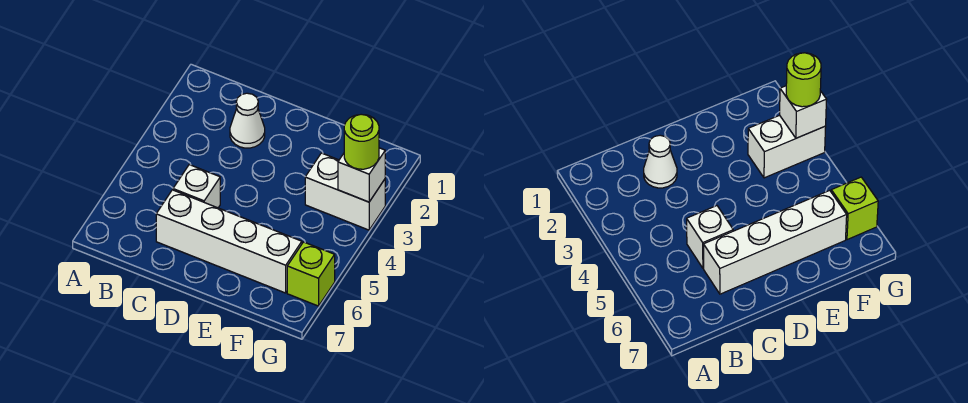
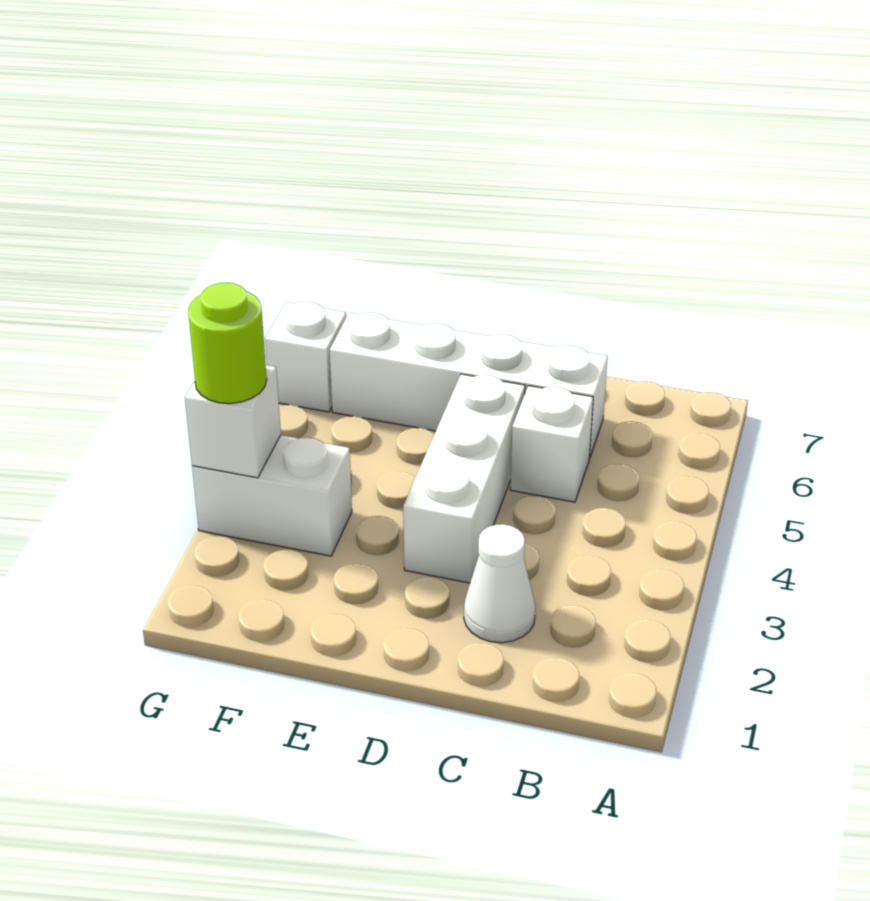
none -> white 1x3 brick [403,374,525,583]
lime 1x1 brick [287,242,335,306] -> white 1x1 brick [265,302,346,412]

